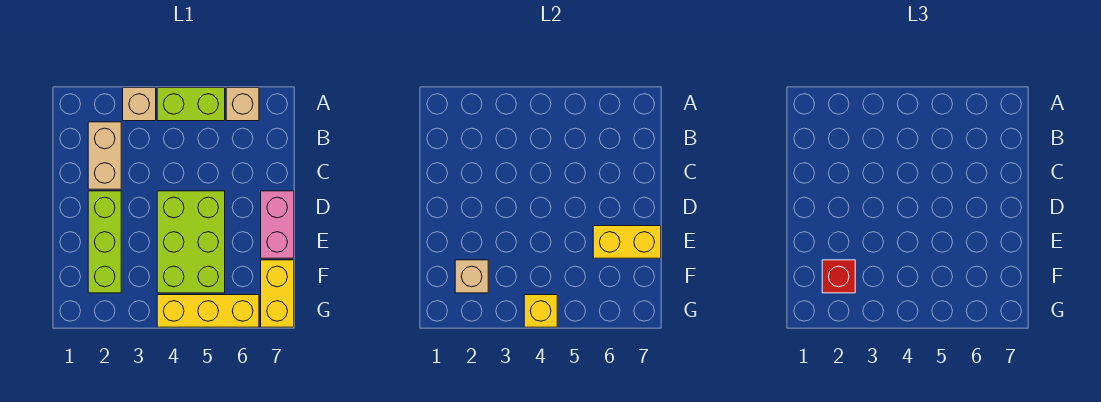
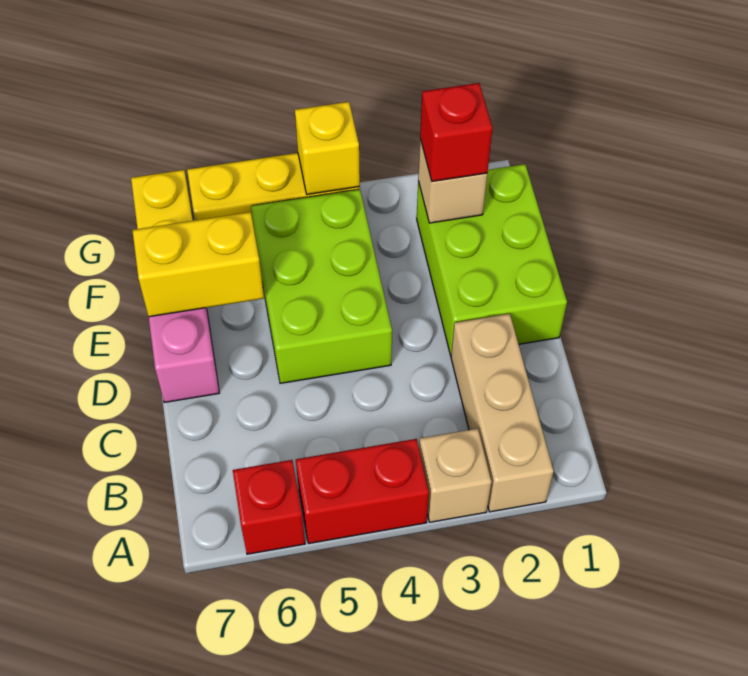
lime 1x2 brick [157,88,225,121] -> red 1x2 brick [296,439,429,544]
tan 1x1 brick [226,88,259,121] -> red 1x1 brick [233,460,305,554]
tan 1x2 brick [88,122,121,189] -> tan 1x3 brick [451,314,554,512]
lime 1x3 brick [88,191,121,293] -> lime 2x3 brick [417,164,567,355]

